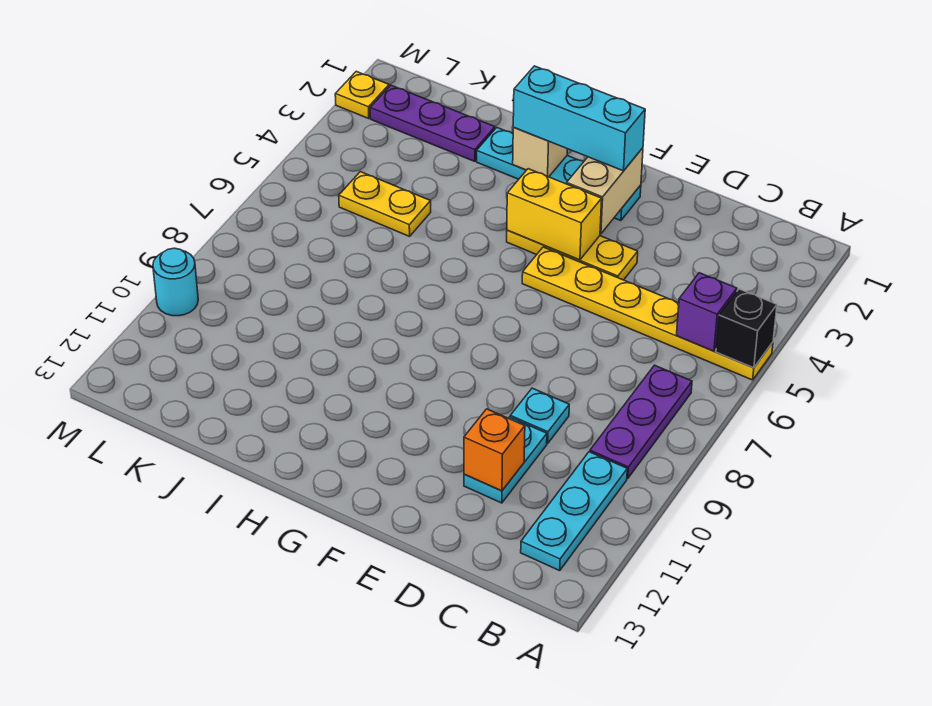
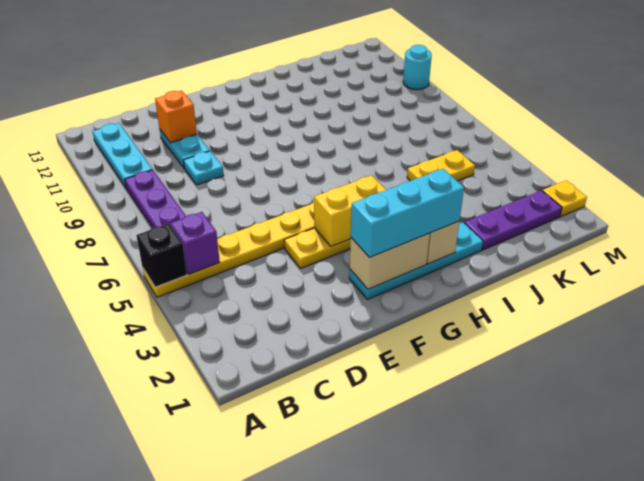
tan 1x2 brick [567,148,643,234] -> tan 1x2 brick turned to [350,233,430,289]

